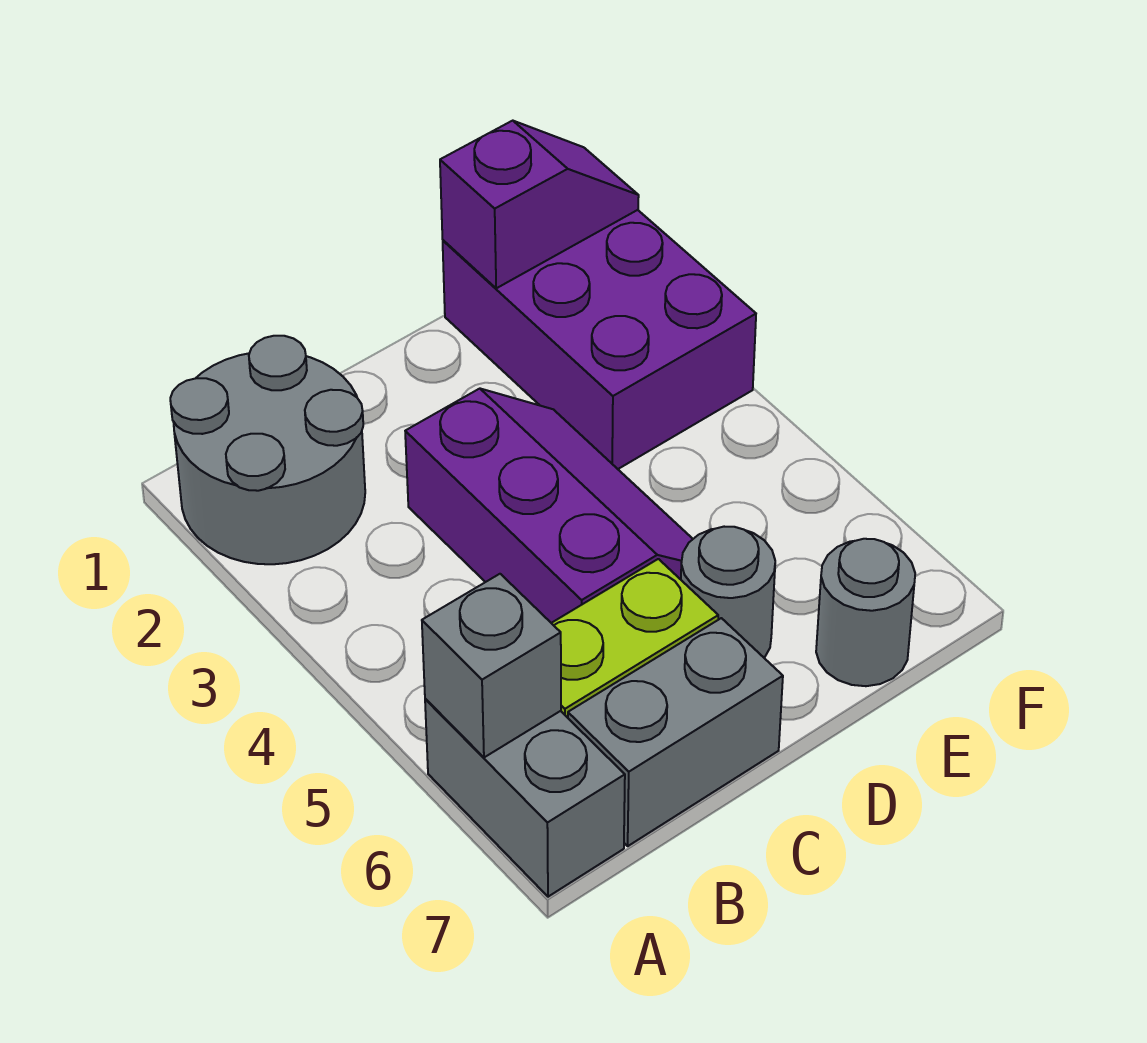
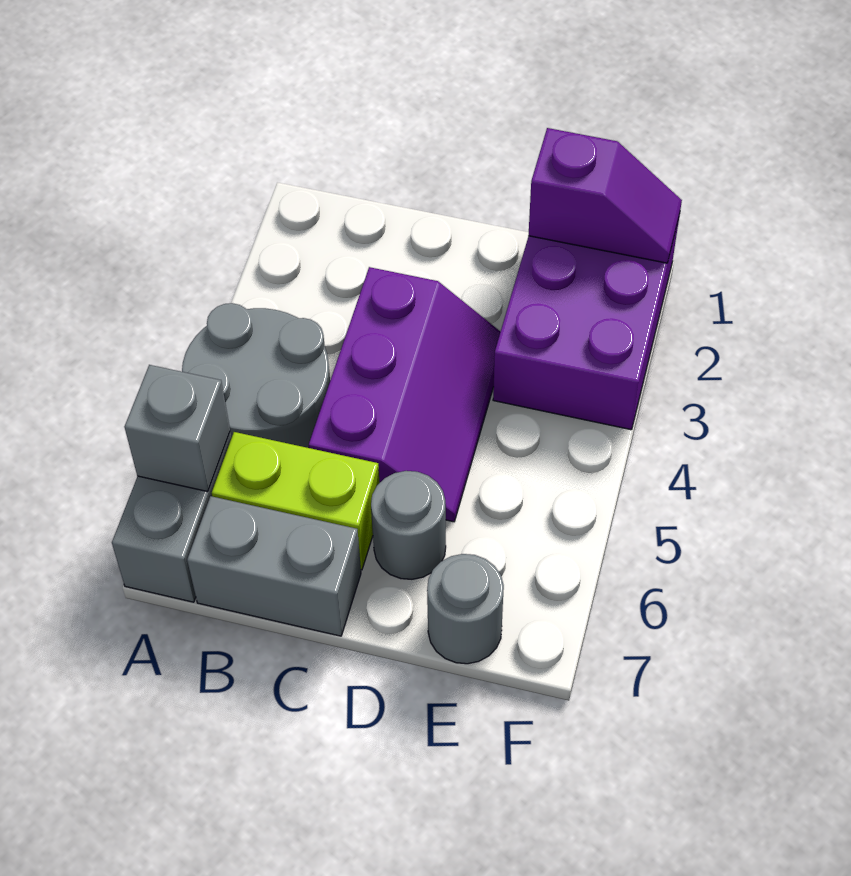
grey 2x2 round brick [170,336,365,564] -> grey 2x2 round brick moved to [182,303,330,448]

